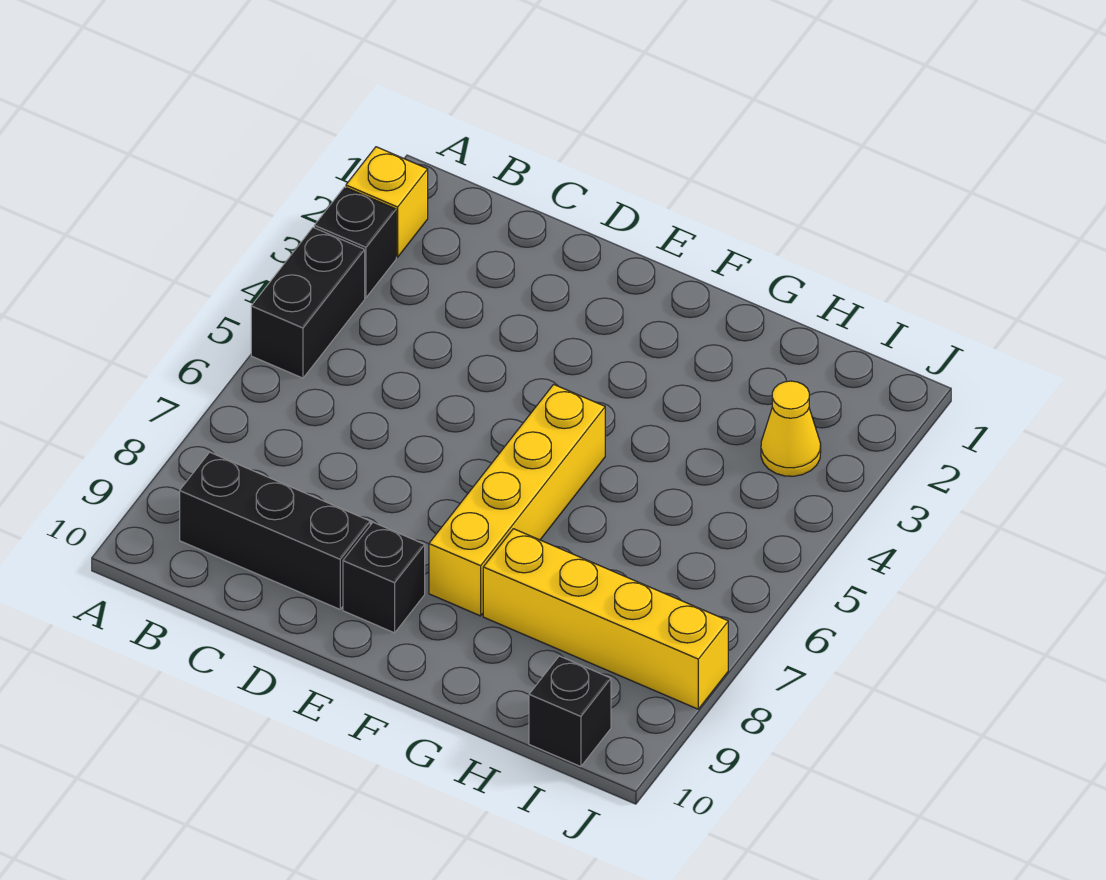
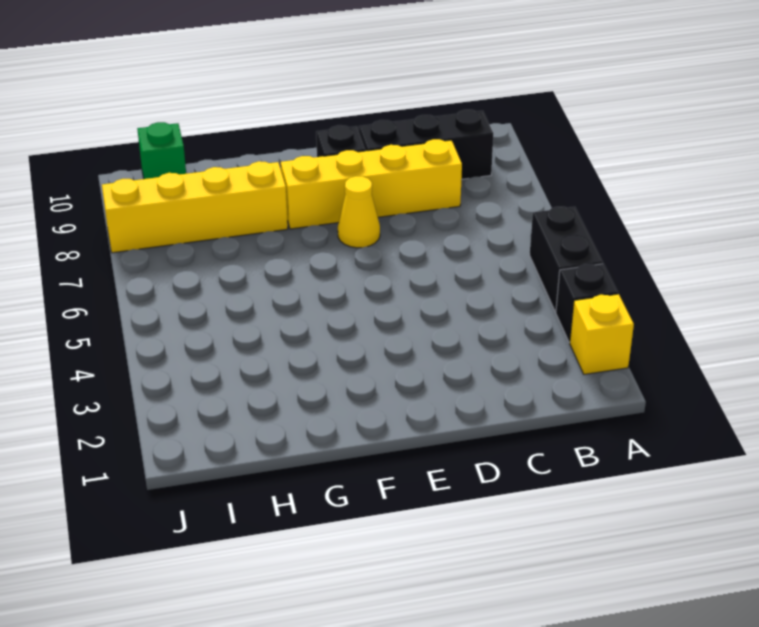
yellow 1x4 brick [429,384,605,616] -> yellow 1x4 brick turned to [281,139,462,229]
yellow 1x1 cone [761,381,821,476] -> yellow 1x1 cone moved to [338,176,380,248]
black 1x1 brick [529,656,611,767] -> green 1x1 brick [137,122,186,179]

